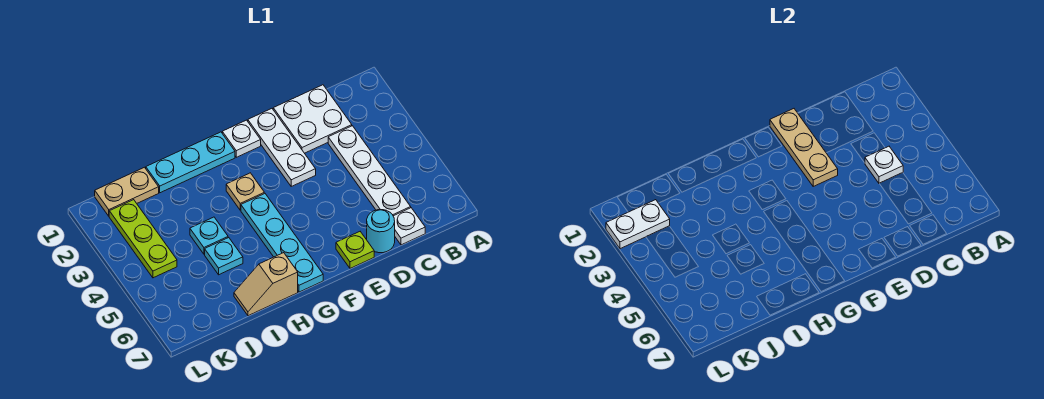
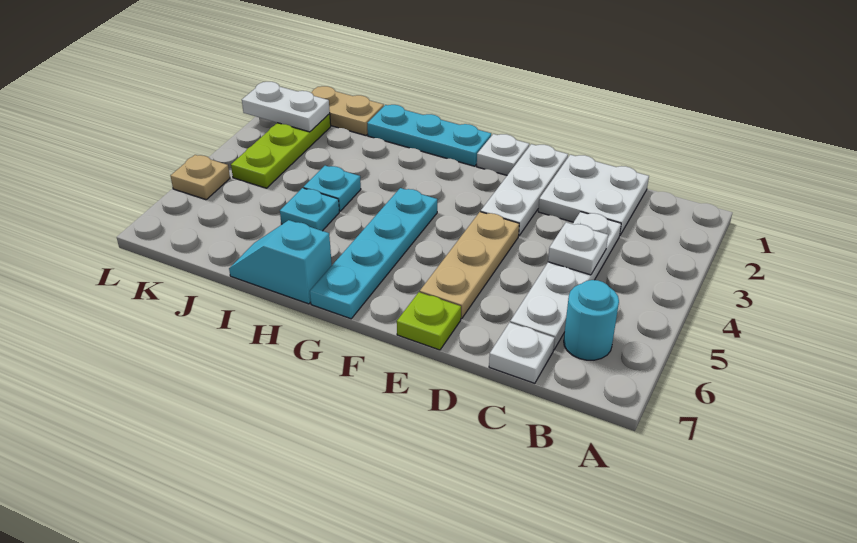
cyan 1x1 round brick [367,210,395,253] -> cyan 1x1 round brick moved to [564,280,619,360]
tan 1x3 plate [770,109,838,186] -> tan 1x3 plate moved to [420,212,519,319]
tan 1x1 plate [226,173,264,210] -> tan 1x1 plate moved to [171,155,230,200]
tan 1x2 slope [234,253,298,316] -> cyan 1x2 slope [229,220,332,304]

